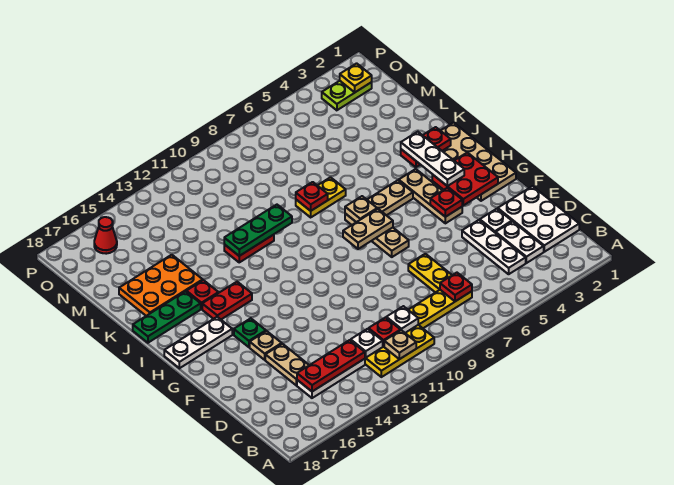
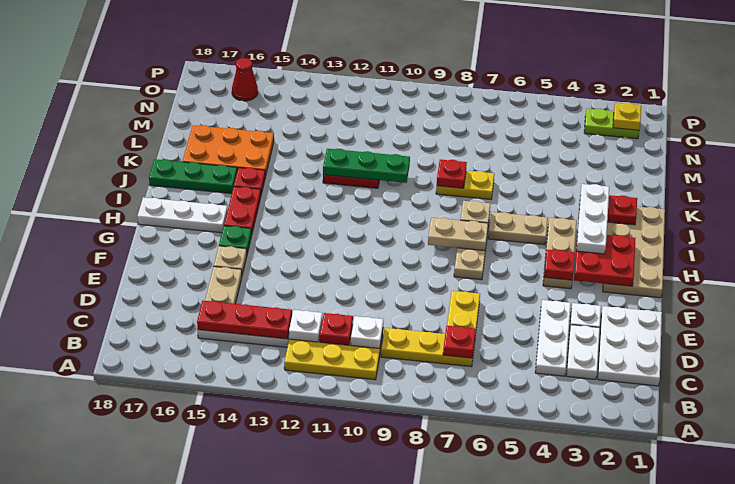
tan 1x1 plate [384,330,416,359] -> none
red 1x2 plate [202,282,252,319] -> red 1x2 plate turned to [224,187,261,235]

